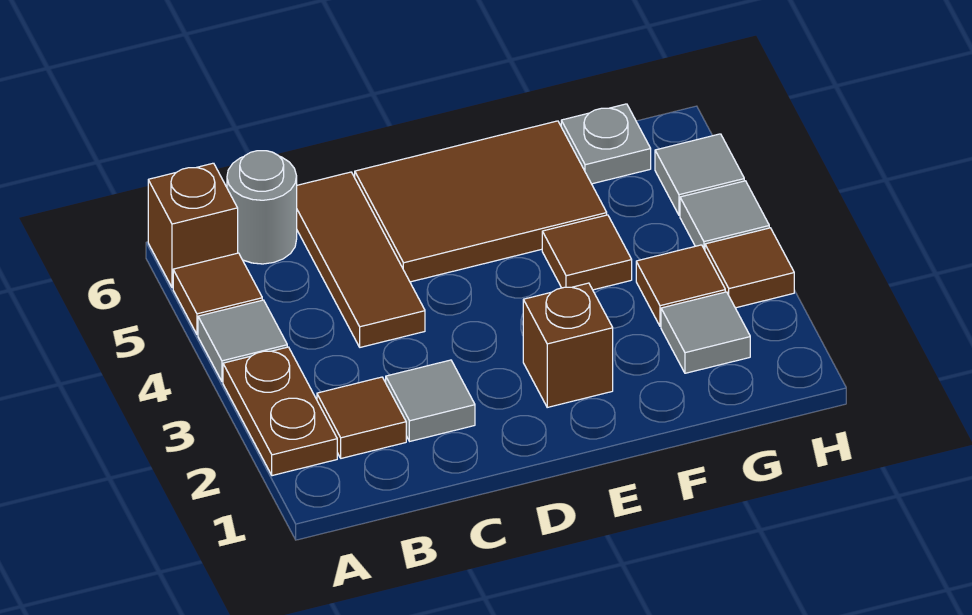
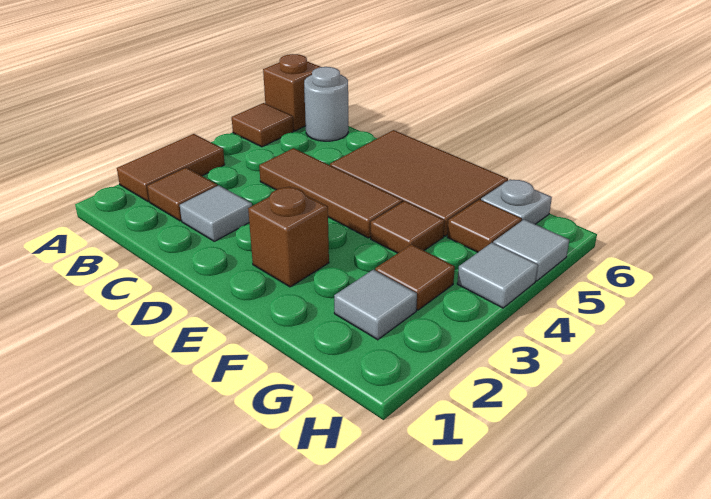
brown 1x2 plate [223,347,337,476] -> brown 1x2 tile [117,134,225,202]
grey 1x1 tile [198,300,287,382] -> none
brown 1x3 tile [297,172,425,347] -> brown 1x3 tile turned to [259,148,403,238]
brown 1x1 tile [705,228,794,308] -> brown 1x1 tile moved to [447,199,522,252]

